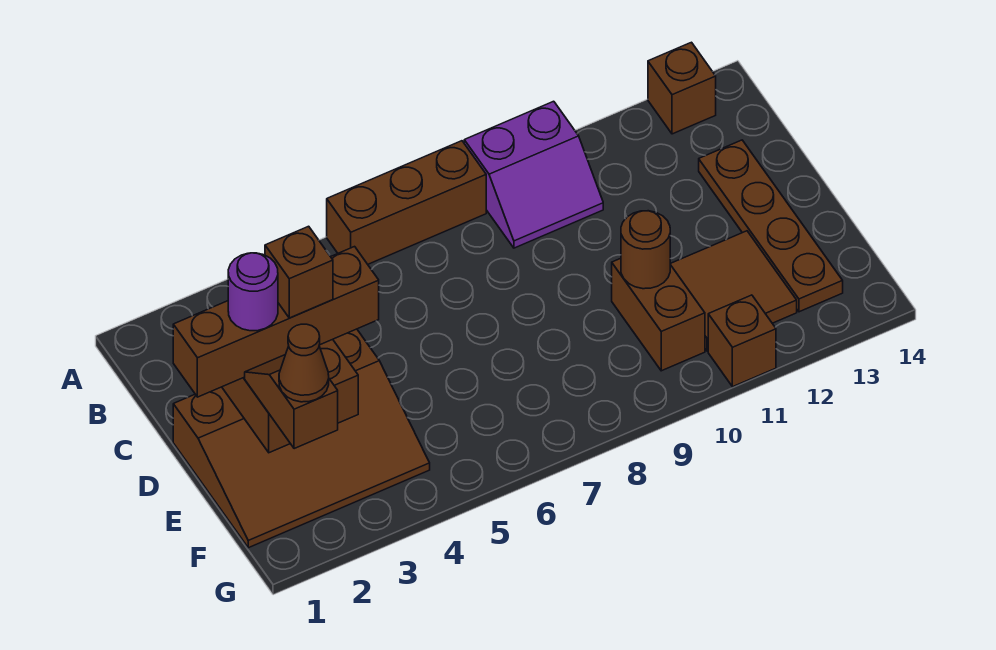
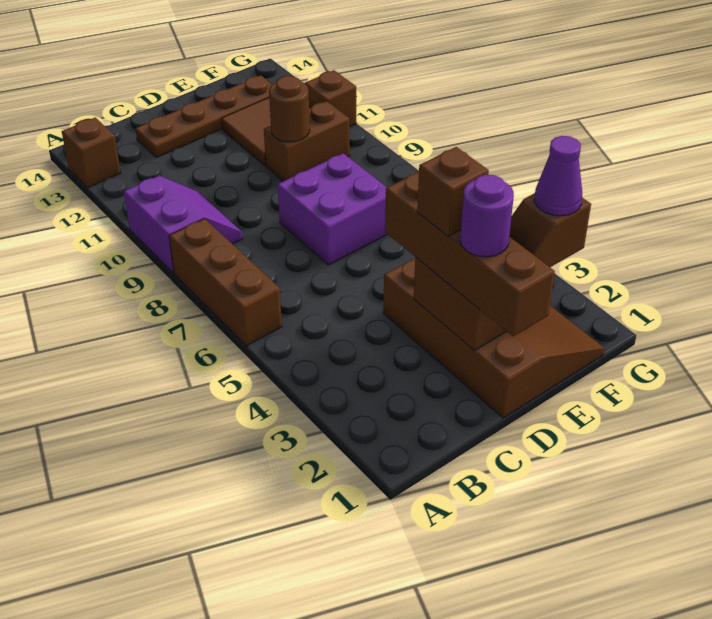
none -> purple 2x2 brick [278,153,388,265]
brown 1x1 cone [279,324,329,402] -> purple 1x1 cone [534,136,582,216]

